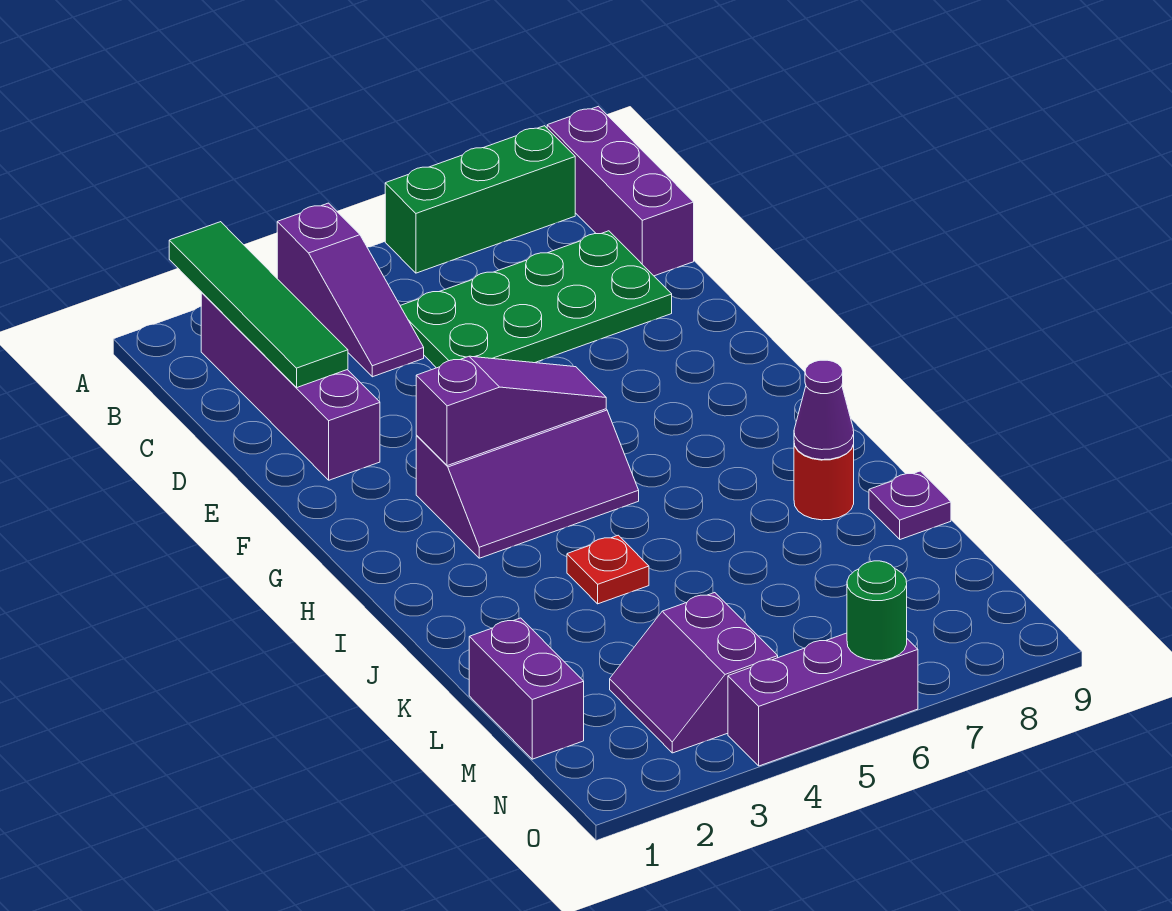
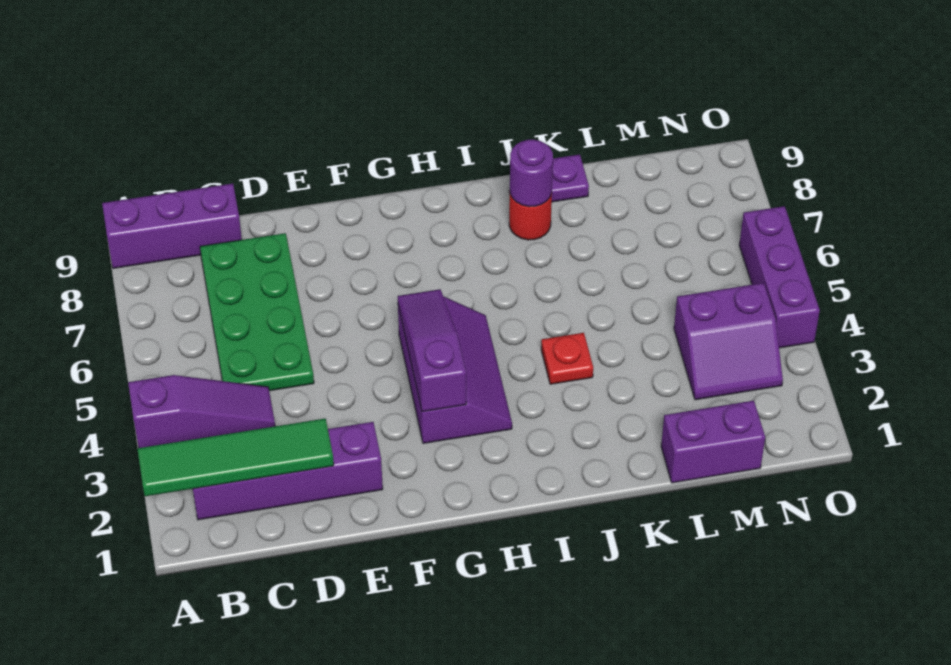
green 1x3 brick [385,126,575,273] -> none
purple 1x1 cone [794,360,854,460] -> purple 1x1 round brick [510,140,553,207]
green 1x1 round brick [847,561,907,661] -> none

